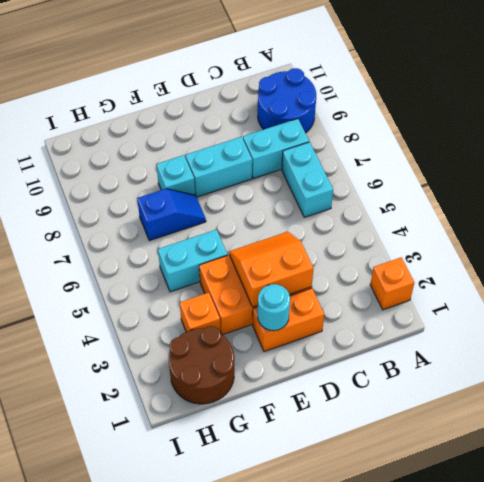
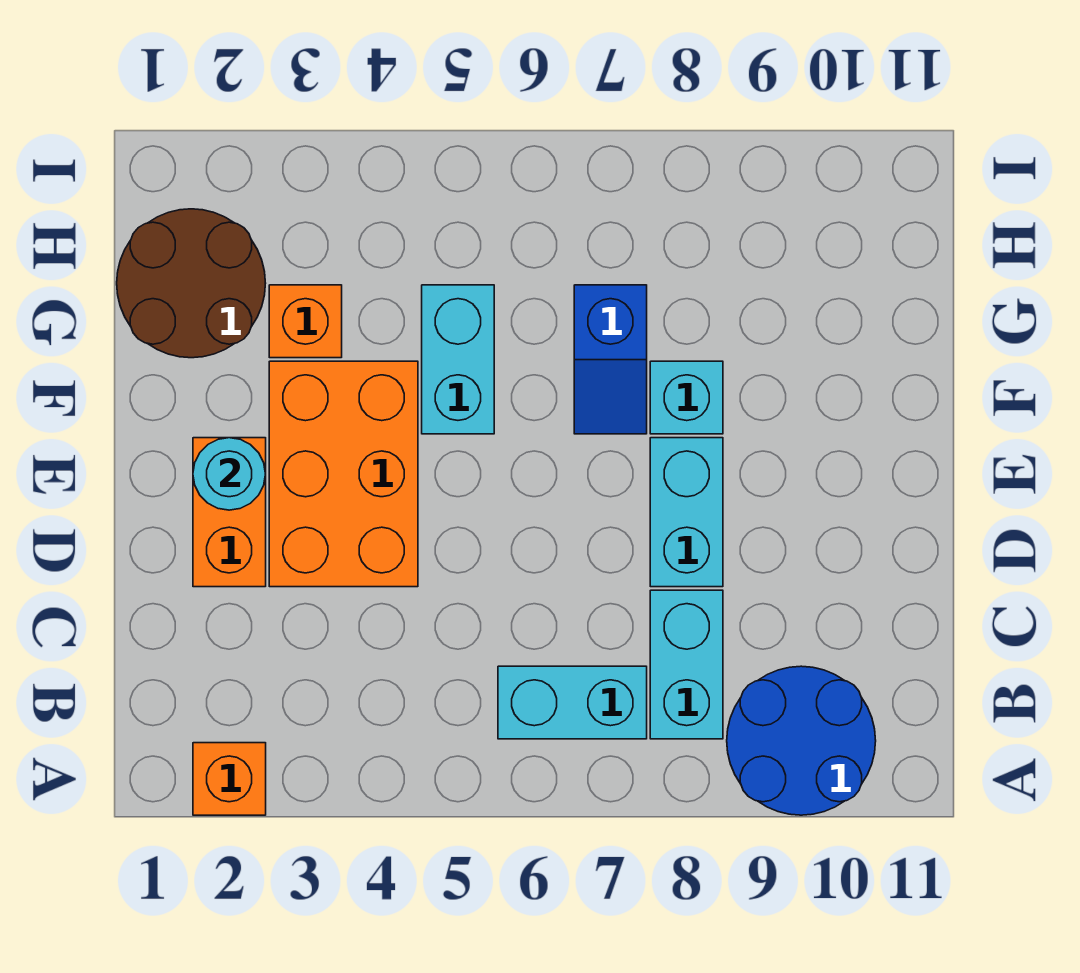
orange 2x2 slope [229,232,313,307] -> none

